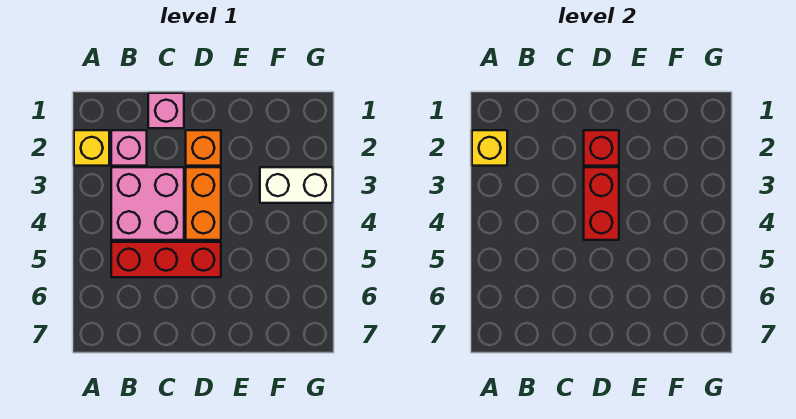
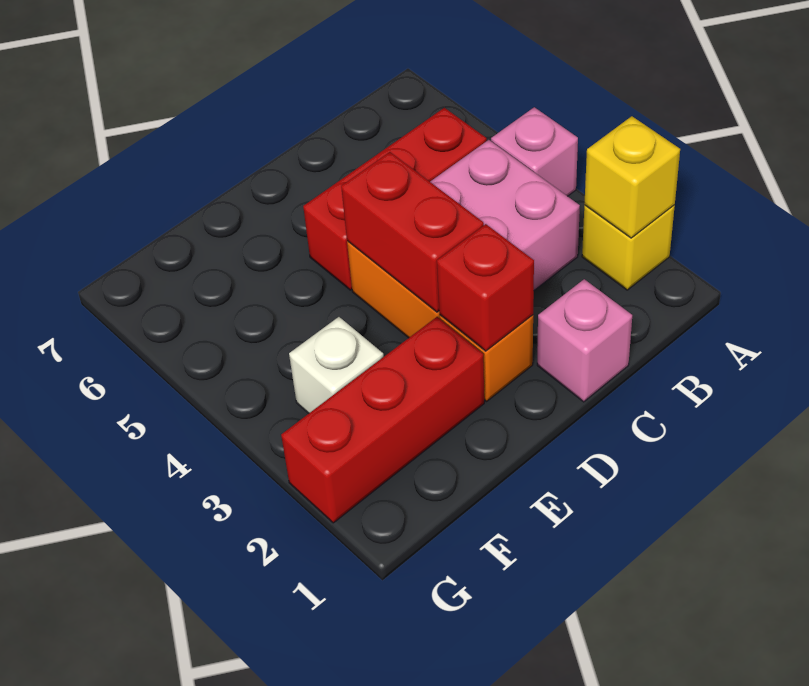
pink 1x1 brick [111,130,147,166] -> pink 1x1 brick moved to [491,107,578,196]
none -> red 1x3 brick [281,317,484,523]
white 1x2 brick [260,167,333,203] -> white 1x1 brick [289,317,384,413]

